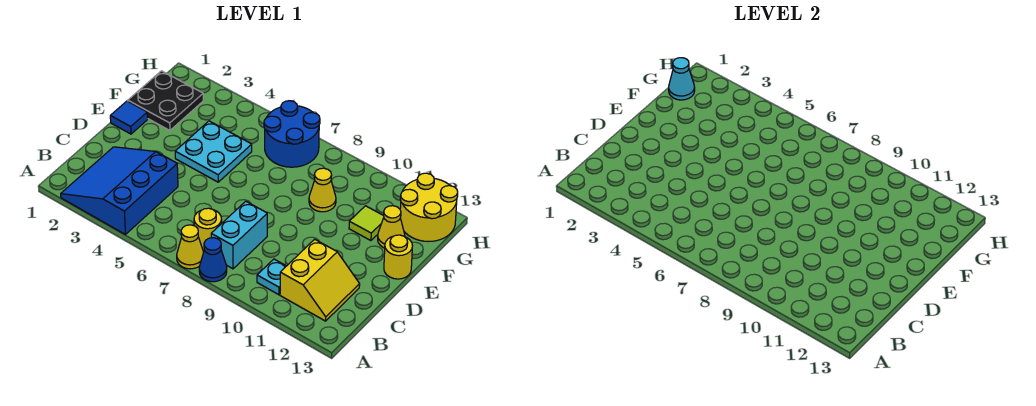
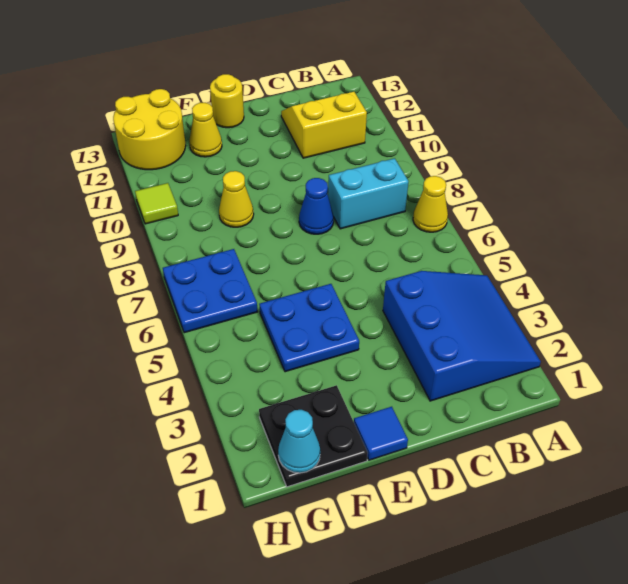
blue 3x3 slope [61,147,178,234] -> blue 3x3 slope turned to [383,271,541,401]
blue 1x1 cone [199,238,227,282] -> blue 1x1 cone moved to [299,178,334,234]
yellow 1x1 round brick [194,208,222,252] -> none
cyan 1x1 plate [257,259,286,295] -> none
cyan 2x2 plate [175,121,252,182] -> blue 2x2 plate [259,284,359,372]
lime 1x1 tile [349,206,384,241] -> lime 1x1 tile moved to [135,183,178,224]
blue 2x2 round brick [264,101,320,167] -> blue 2x2 plate [163,249,258,333]

